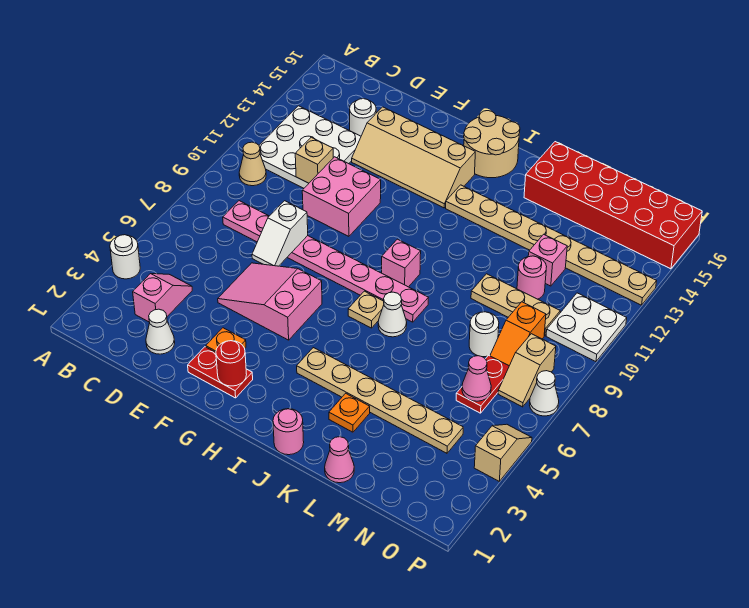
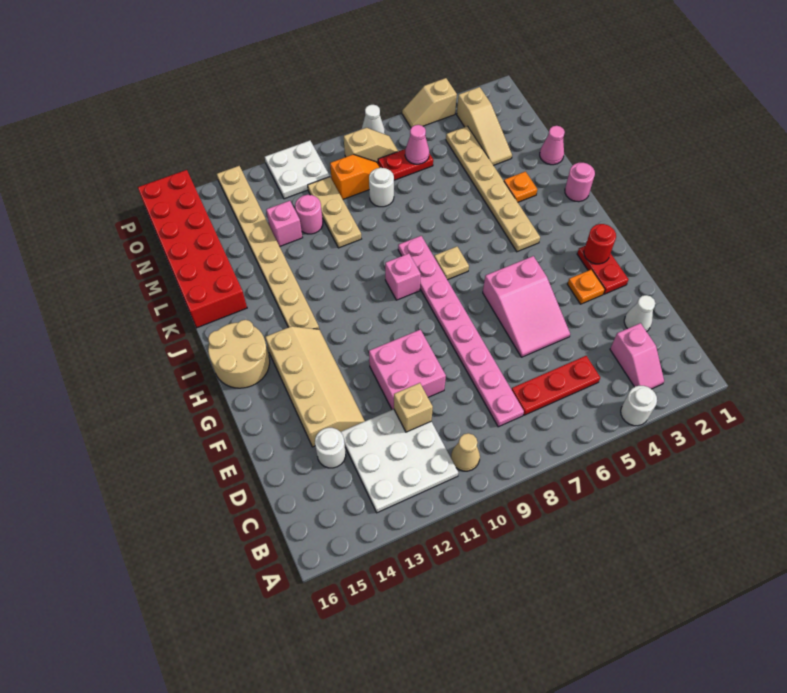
pink 1x2 slope [133,274,192,322] -> pink 1x2 slope turned to [610,323,664,389]
none -> red 1x3 plate [512,356,600,415]
white 1x2 slope [252,201,308,266] -> none
white 1x1 cone [378,292,407,337] -> none
none -> tan 1x3 slope [457,87,512,165]

